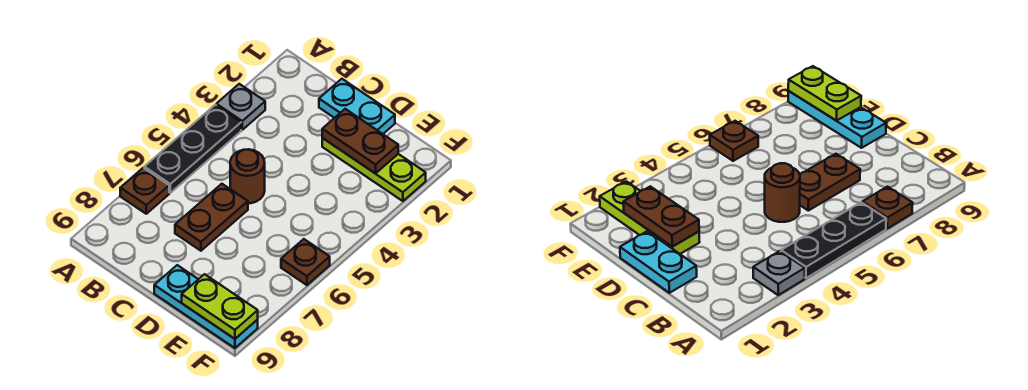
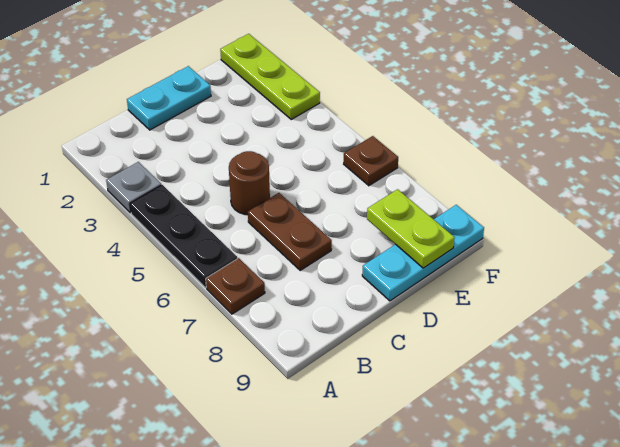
lime 1x3 plate [322,138,426,201] -> lime 1x3 plate turned to [220,34,320,119]
brown 1x2 plate [322,109,398,173] -> none
lime 1x2 plate [182,274,258,339] -> lime 1x2 plate turned to [367,189,455,268]

